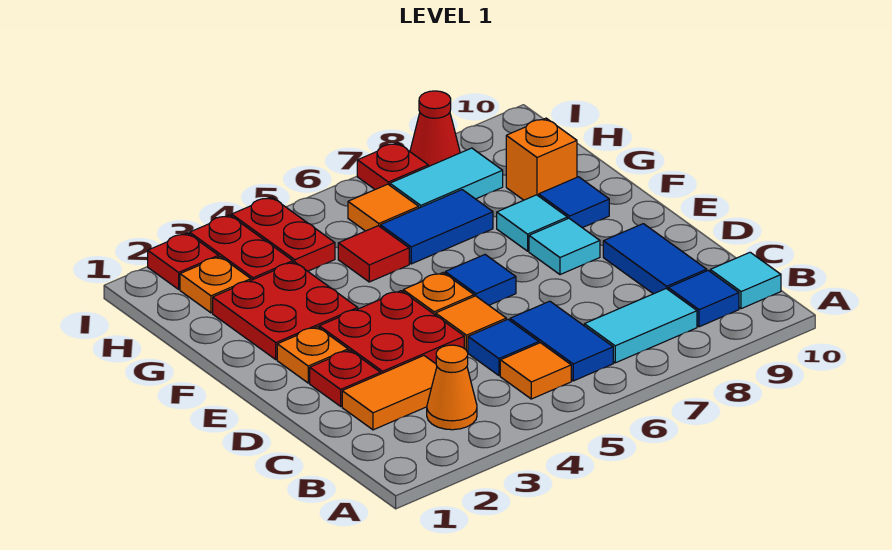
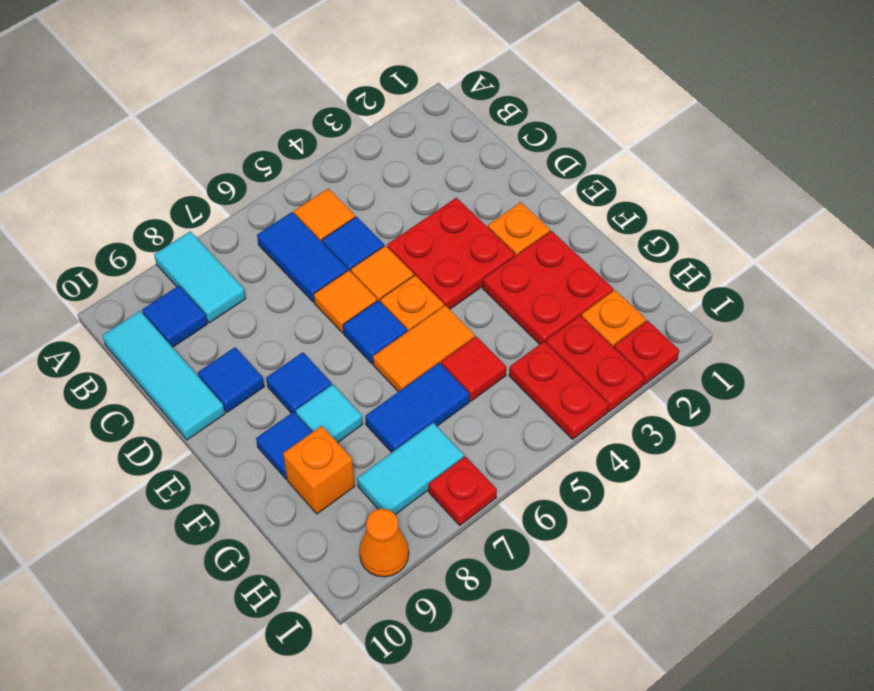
orange 1x1 cone [427,345,477,430] -> orange 1x1 cone moved to [359,509,409,577]
cyan 1x2 tile [584,288,697,363] -> cyan 1x2 tile turned to [154,231,246,323]
cyan 1x1 tile [710,252,781,309] -> cyan 1x3 tile [102,311,225,440]
orange 1x2 tile [342,356,437,430] -> orange 1x2 tile moved to [373,305,475,392]
blue 1x2 tile [603,224,707,294] -> blue 1x1 tile [198,347,264,412]
red 1x1 plate [310,350,381,406] -> none
cyan 1x1 tile [529,218,600,275] -> blue 1x1 tile [266,352,332,413]
orange 1x1 tile [348,184,419,231] -> orange 1x1 tile moved to [314,270,377,333]
red 1x1 cone [410,91,460,167] -> none

